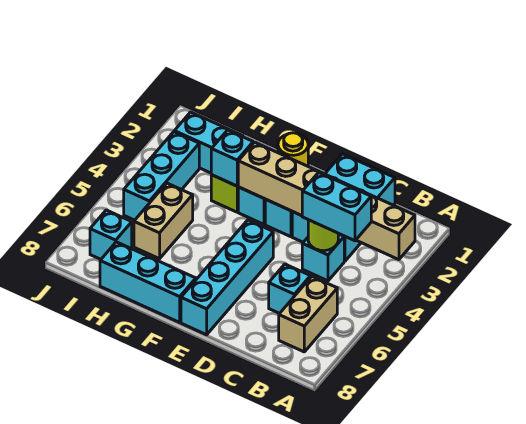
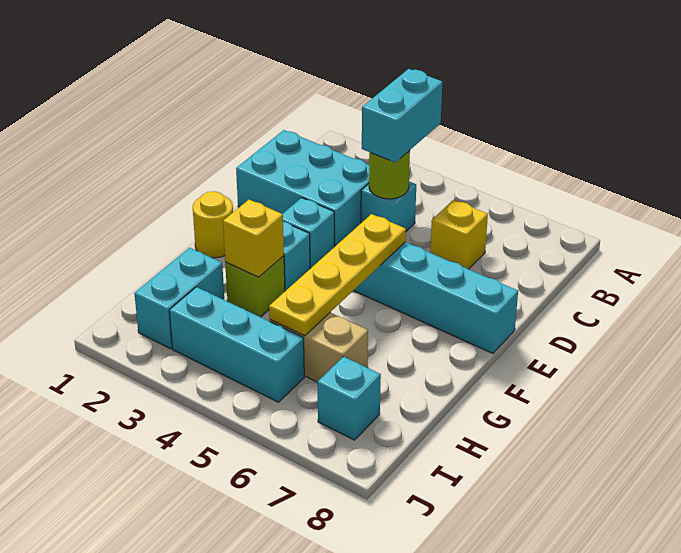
tan 1x6 brick [238,142,415,260] -> none
tan 1x2 brick [279,277,337,352] -> none
cyan 1x1 brick [269,264,310,313] -> yellow 1x1 brick [430,200,488,269]
none -> yellow 1x4 plate [269,214,406,336]
cyan 1x3 brick [100,242,196,322] -> none
cyan 1x1 brick [211,130,253,186] -> yellow 1x1 brick [223,200,284,277]

